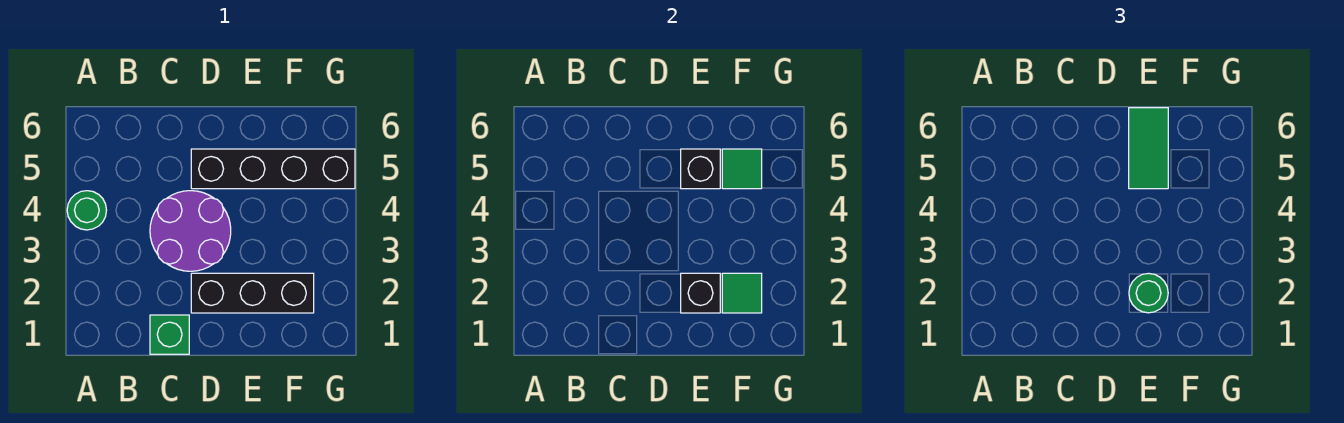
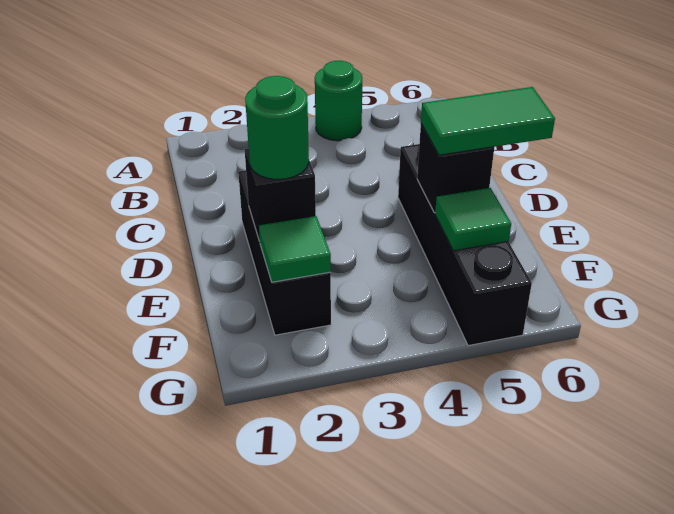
green 1x1 brick [150,315,189,354] -> none
purple 2x2 round brick [150,191,231,271] -> none

